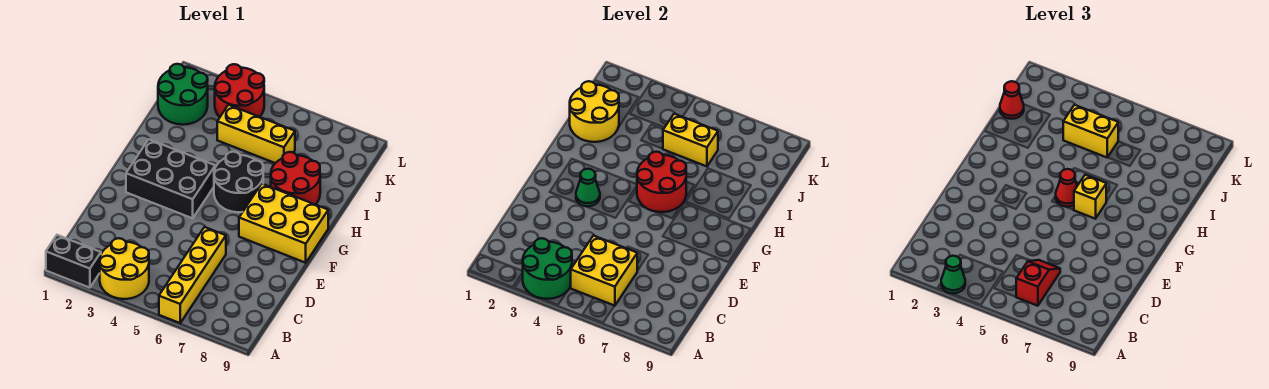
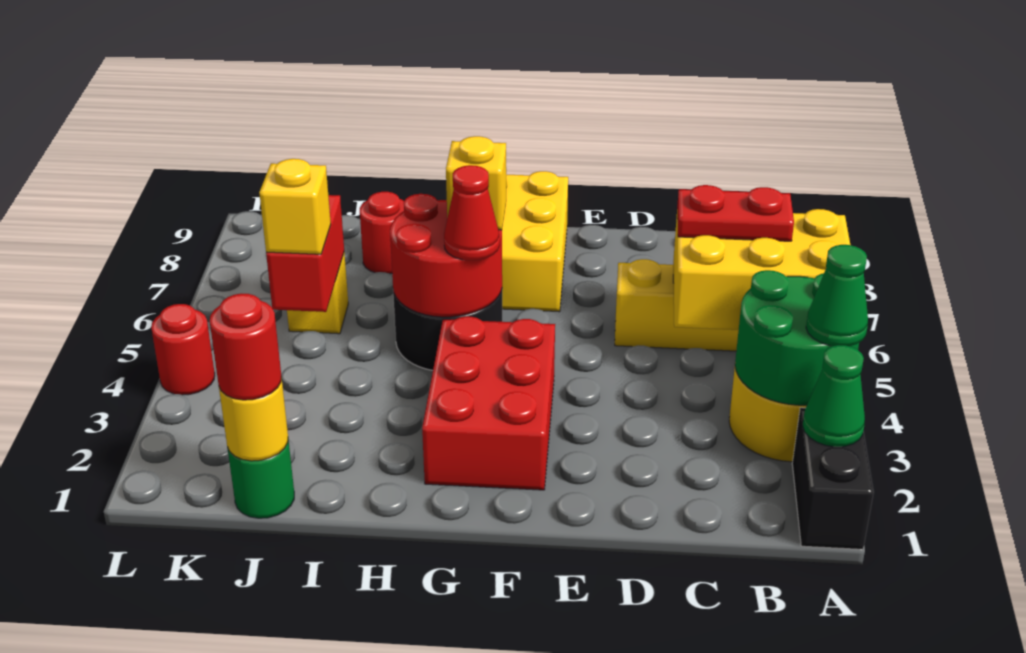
yellow 2x2 brick [571,236,637,306] -> yellow 2x3 brick [673,209,850,330]
red 1x2 slope [1016,260,1060,306] -> red 1x2 plate [677,185,794,241]
black 2x3 brick [126,139,215,218] -> red 2x3 brick [422,316,555,490]
green 1x1 cone [576,169,600,207] -> green 1x1 cone moved to [802,345,865,447]
red 2x2 round brick [271,152,320,205] -> red 1x1 round brick [360,192,404,274]
yellow 2x2 round brick [570,81,619,142] -> yellow 1x1 round brick [219,377,288,461]
green 2x2 round brick [158,64,208,125] -> green 1x1 round brick [227,440,294,518]
red 1x1 cone [1000,81,1024,119] -> red 1x1 round brick [210,294,281,400]
yellow 1x3 brick [217,105,295,163] -> yellow 1x1 brick [287,253,348,334]
yellow 1x2 brick [1063,105,1118,157] -> yellow 1x1 brick [259,159,331,254]
yellow 1x2 brick [663,114,718,166] -> red 1x2 brick [266,195,344,312]
red 2x2 round brick [215,64,264,117] -> red 1x1 round brick [151,304,215,395]

